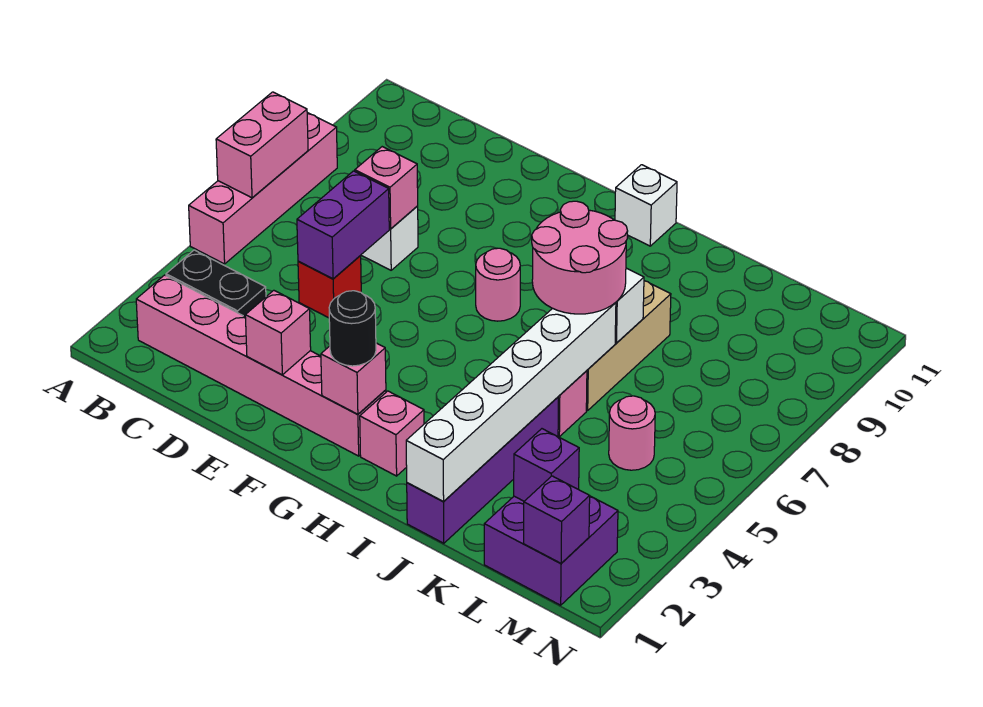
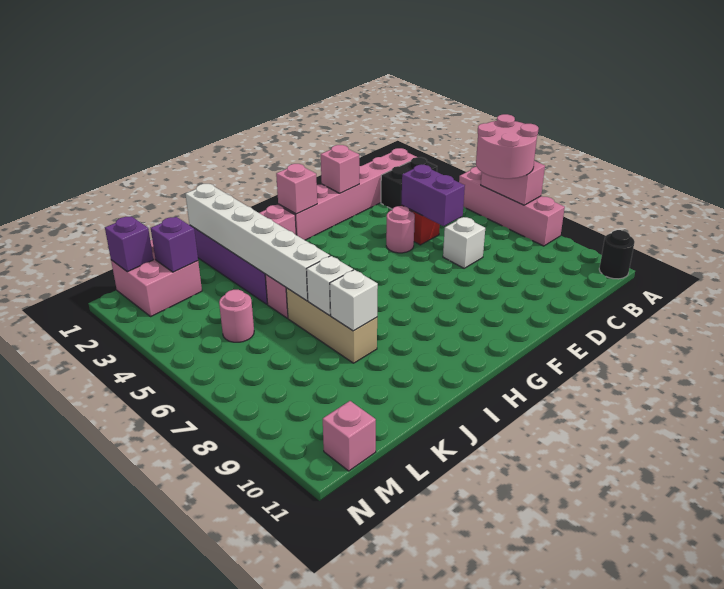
pink 1x1 brick [355,147,418,229] -> pink 1x1 brick moved to [323,401,376,471]
black 1x1 round brick [329,291,376,366] -> black 1x1 round brick moved to [599,230,635,279]
pink 1x1 round brick [476,248,520,321] -> pink 1x1 round brick moved to [386,206,415,253]
white 1x1 brick [615,165,677,246] -> white 1x1 brick moved to [330,270,378,331]
pink 2x2 round brick [532,201,628,314] -> pink 2x2 round brick moved to [476,114,539,179]
purple 2x2 brick [484,496,618,605] -> pink 2x2 brick [111,240,202,316]

